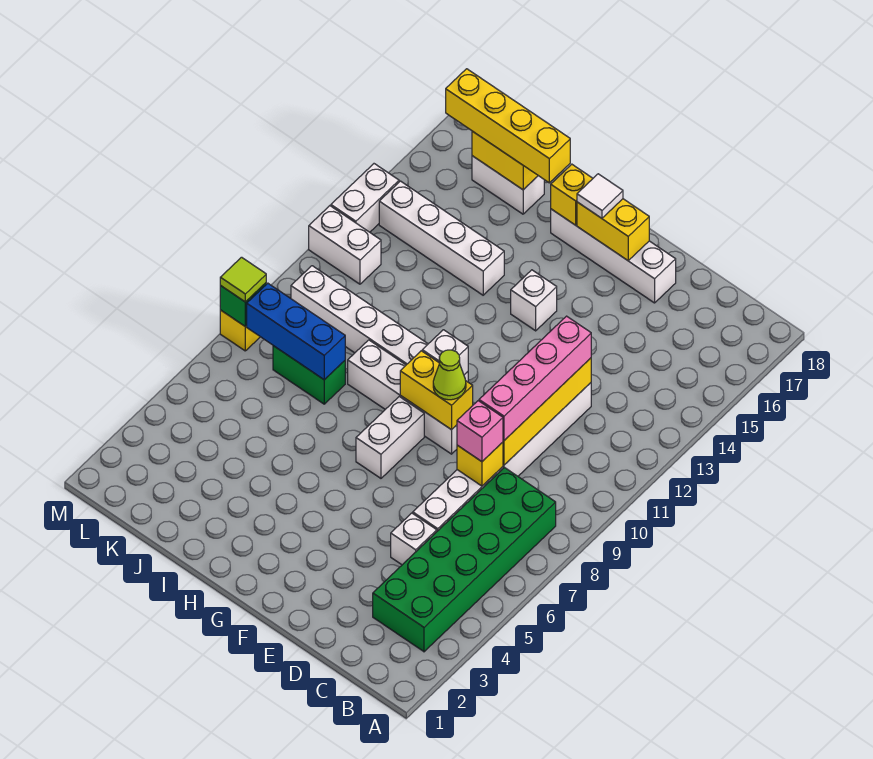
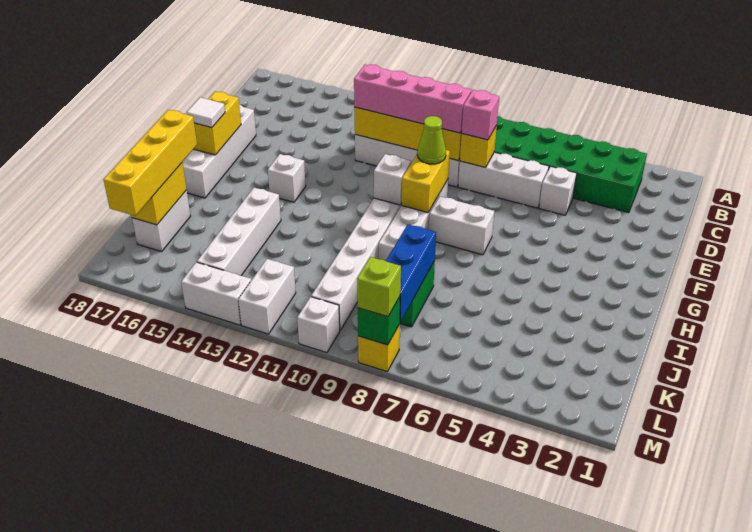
yellow 1x1 brick [551,164,593,225] -> none
lime 1x1 tile [220,257,266,302] -> lime 1x1 brick [357,257,401,317]
none -> white 1x1 brick [297,297,340,353]

